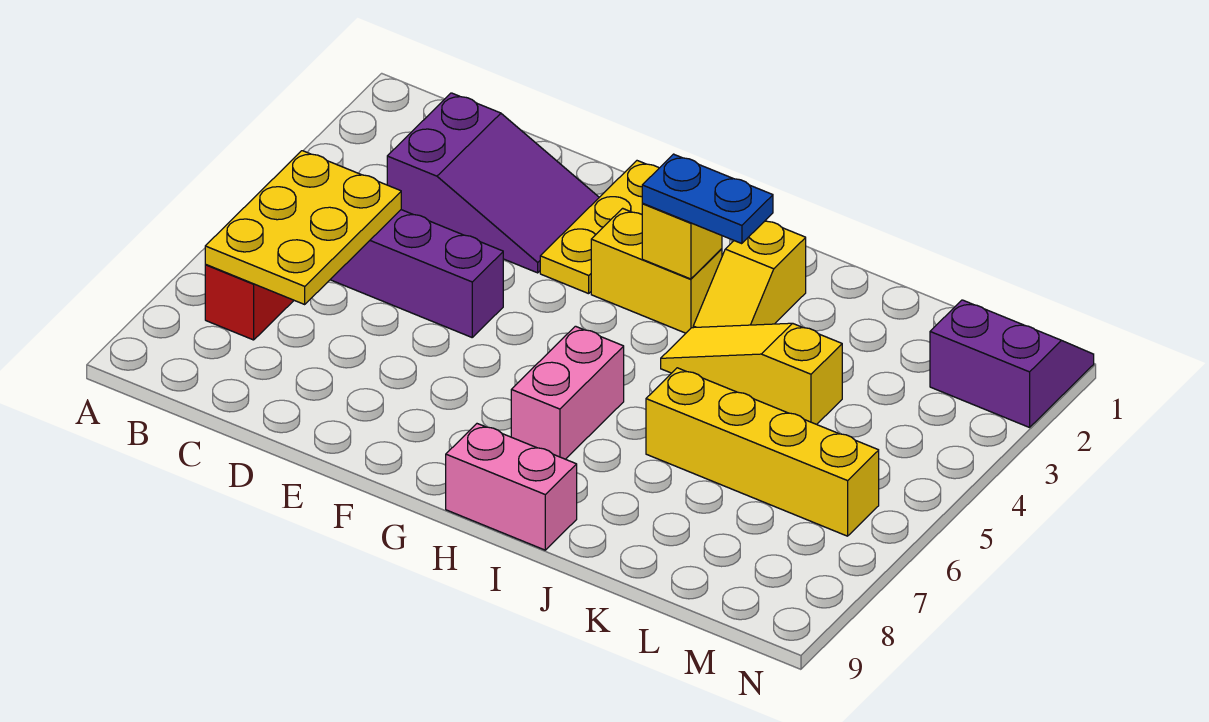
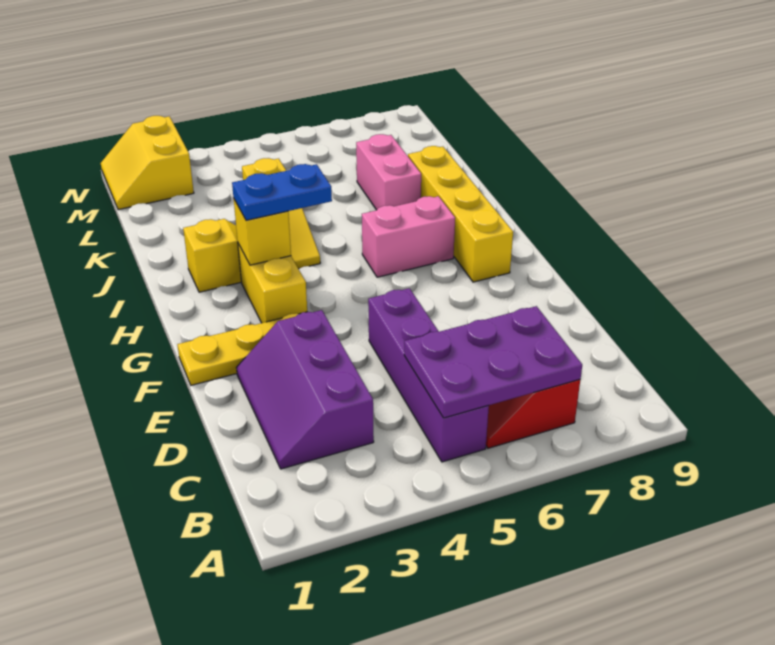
yellow 2x3 plate [205,151,401,304] -> purple 2x3 plate [404,306,582,418]
purple 2x3 slope [387,93,599,273] -> purple 2x3 slope turned to [236,310,374,469]
blue 1x2 plate [642,154,773,244] -> blue 1x2 plate turned to [232,164,332,220]
pink 1x2 brick [446,424,577,550] -> pink 1x2 brick moved to [356,134,421,210]
yellow 1x4 brick [646,368,879,536] -> yellow 1x4 brick moved to [408,146,513,282]
purple 2x2 slope [930,300,1094,427] -> yellow 2x2 slope [101,116,194,210]

